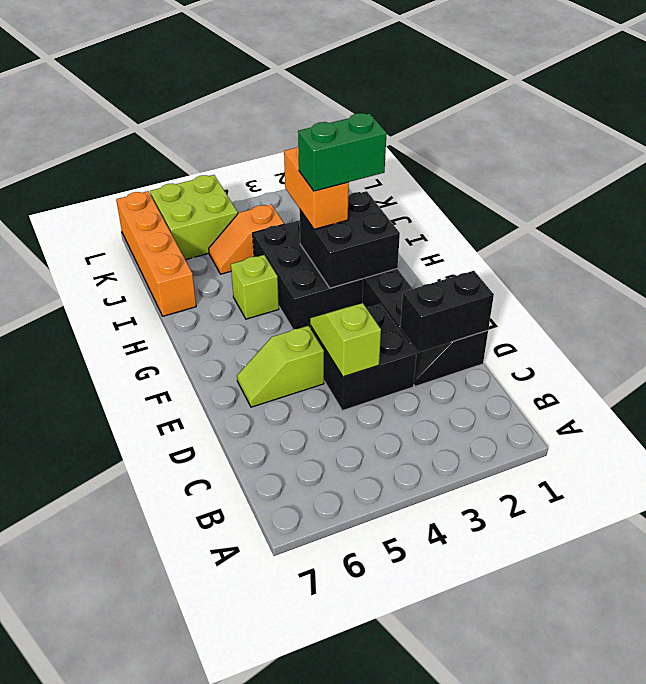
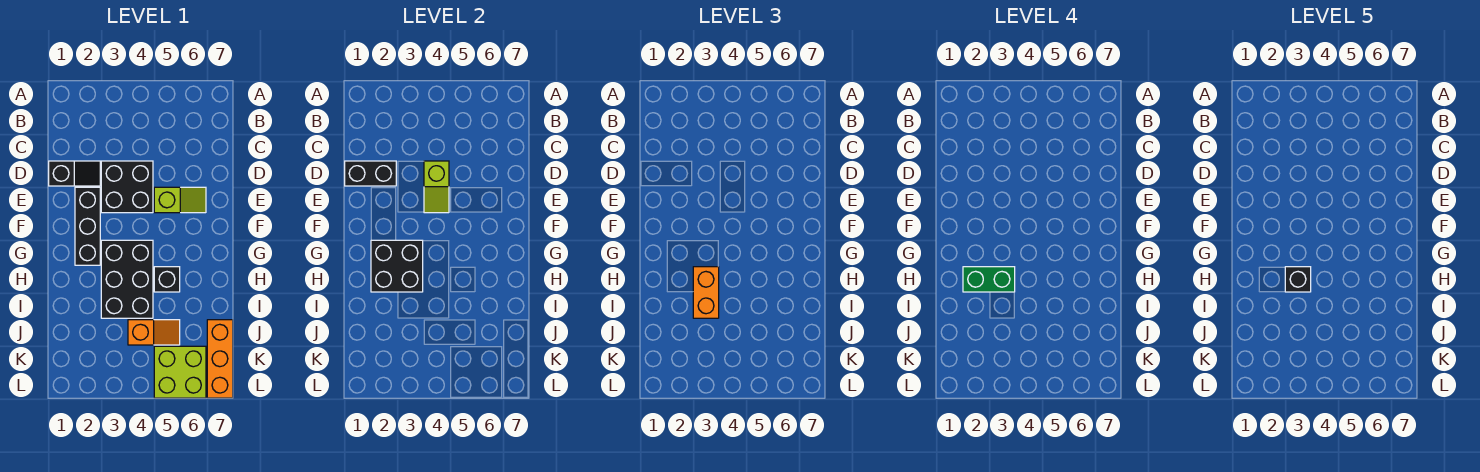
none -> black 1x1 brick [1285,267,1311,292]
lime 1x1 brick [231,255,279,319] -> black 1x1 brick [154,267,180,292]
orange 1x4 brick [116,191,196,316] -> orange 1x3 brick [207,320,233,398]

